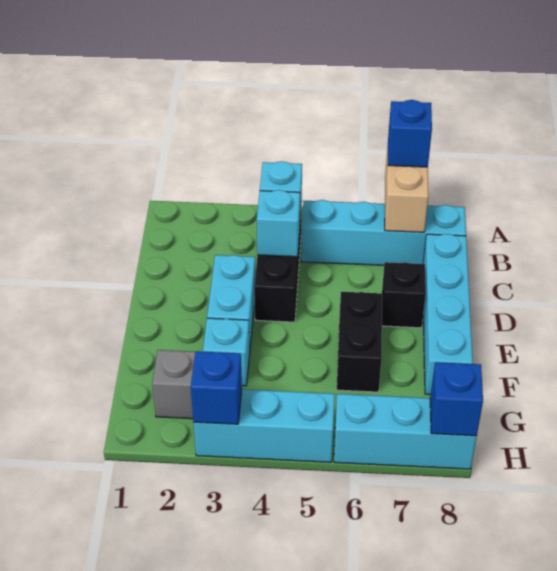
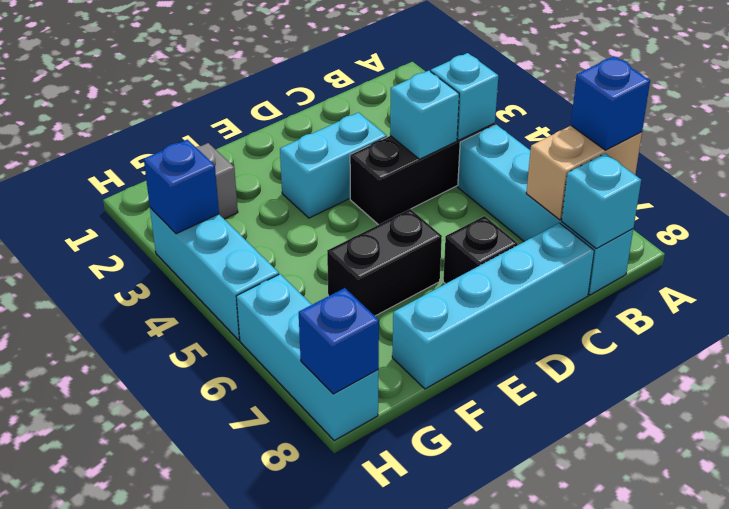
cyan 1x1 brick [203,318,250,386] -> cyan 1x1 brick moved to [562,153,641,249]

